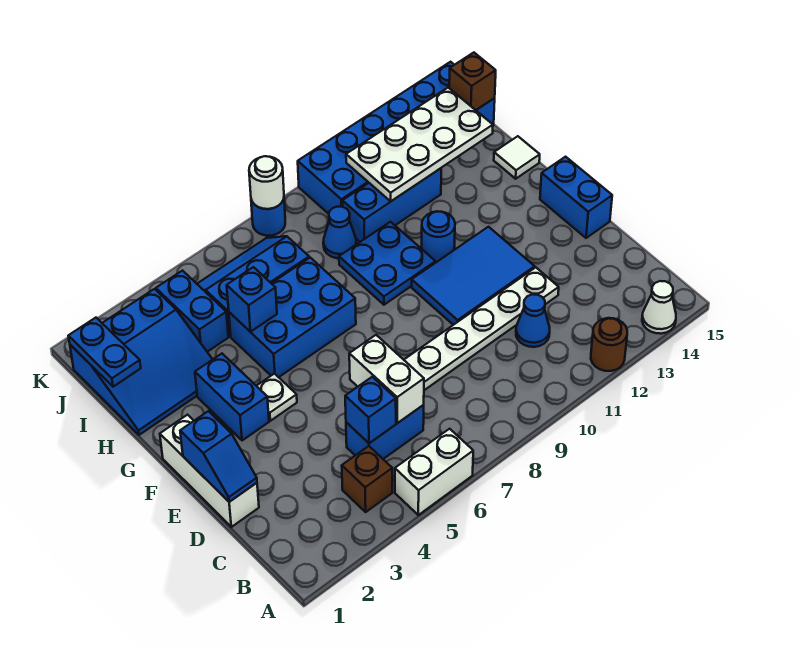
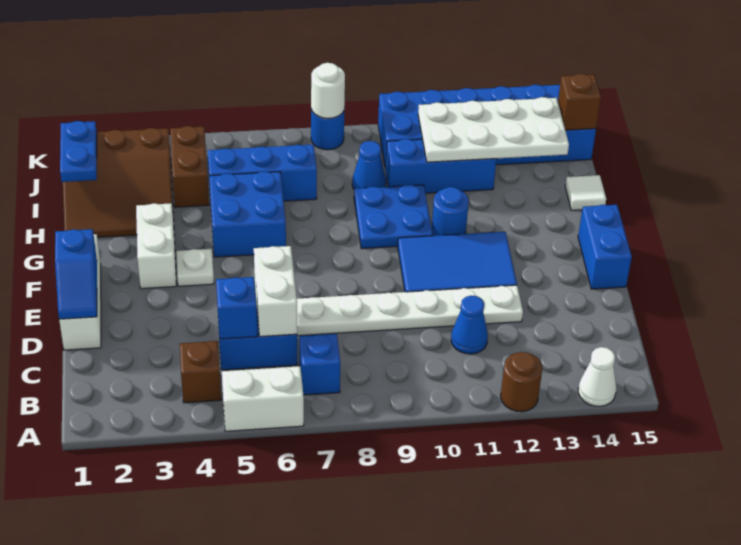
blue 1x2 brick [195,354,269,440] -> white 1x2 brick [136,203,176,289]
blue 2x3 brick [229,258,356,377] -> blue 2x2 brick [209,171,286,257]
blue 3x3 slope [70,289,213,435] -> brown 3x3 slope [63,128,174,237]
blue 1x1 brick [227,267,277,332] -> blue 1x1 brick moved to [299,334,340,395]
blue 1x2 brick [156,271,228,352] -> brown 1x2 brick [170,126,209,207]

